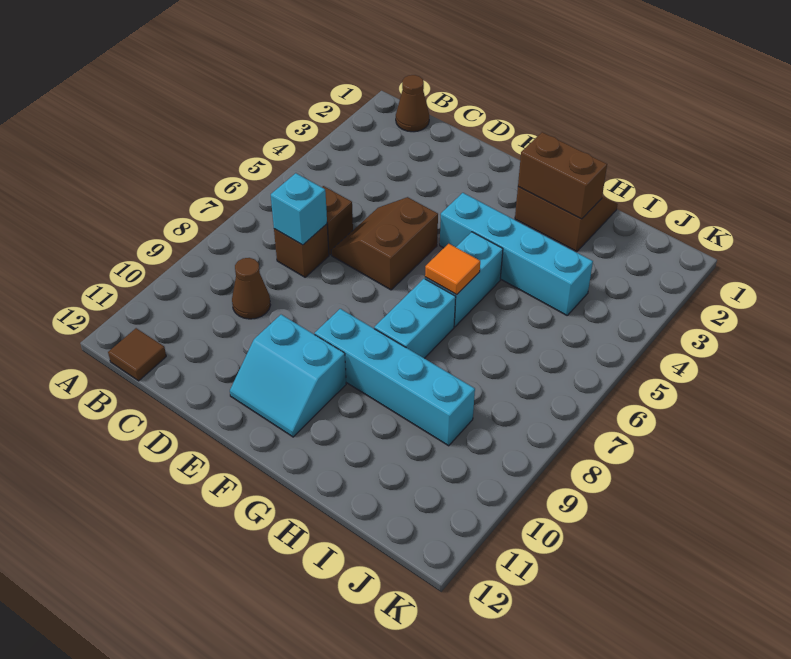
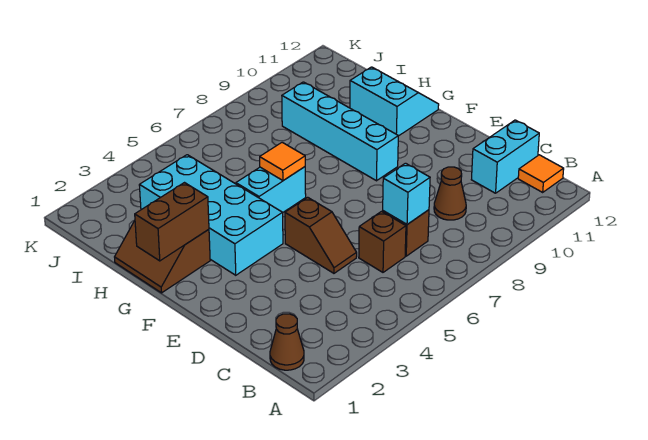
brown 1x1 tile [108,328,166,381] -> orange 1x1 tile [518,155,564,192]
brown 2x2 slope [331,197,438,290] -> brown 1x2 slope [285,197,357,273]
cyan 2x2 slope [230,315,346,437] -> cyan 2x2 slope moved to [350,67,439,136]
cyan 1x4 brick [440,193,593,315] -> cyan 2x4 brick [139,155,283,275]
brown 1x2 brick [518,132,607,219] -> brown 1x2 brick turned to [135,183,209,261]
cyan 1x2 brick [374,279,456,358] -> cyan 1x2 brick moved to [471,120,539,193]

